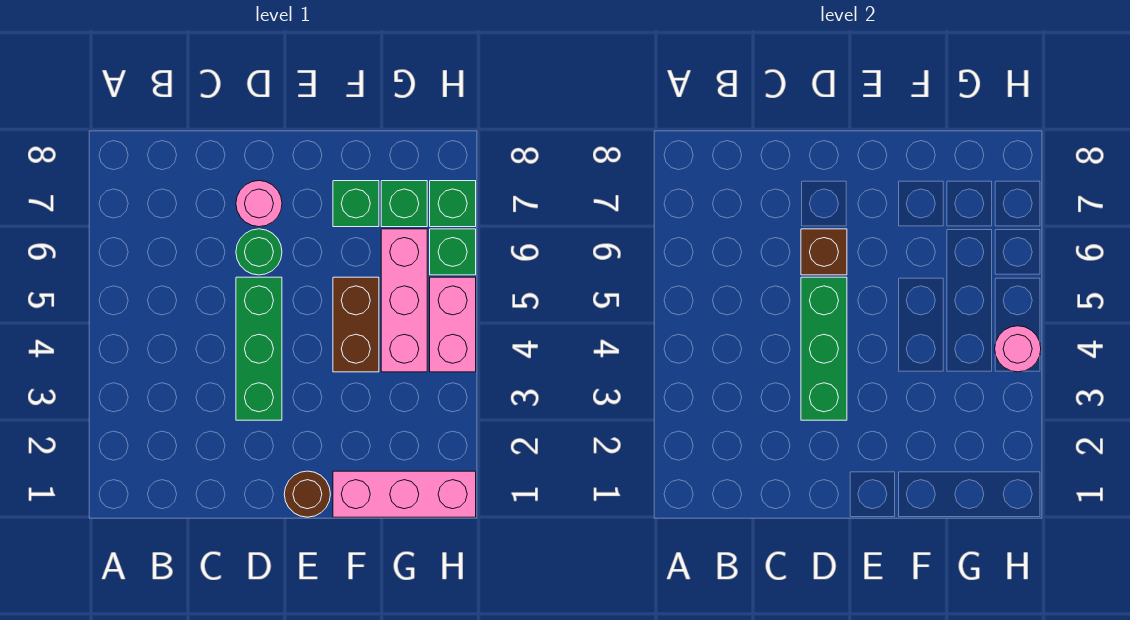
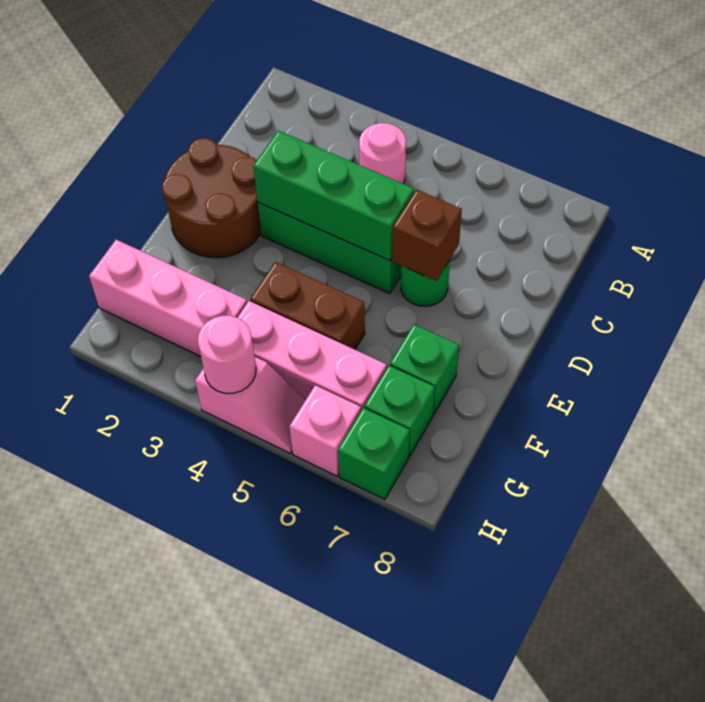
pink 1x1 round brick [236,181,282,227] -> pink 1x1 round brick moved to [359,123,406,184]
brown 1x1 round brick [284,471,330,517] -> brown 2x2 round brick [162,138,261,258]
pink 1x3 brick [333,471,476,517] -> pink 1x3 brick turned to [89,240,247,357]
pink 1x2 brick [430,277,476,372] -> pink 1x2 slope [195,357,306,454]
green 1x1 brick [430,229,476,275] -> pink 1x1 brick [290,385,361,476]

